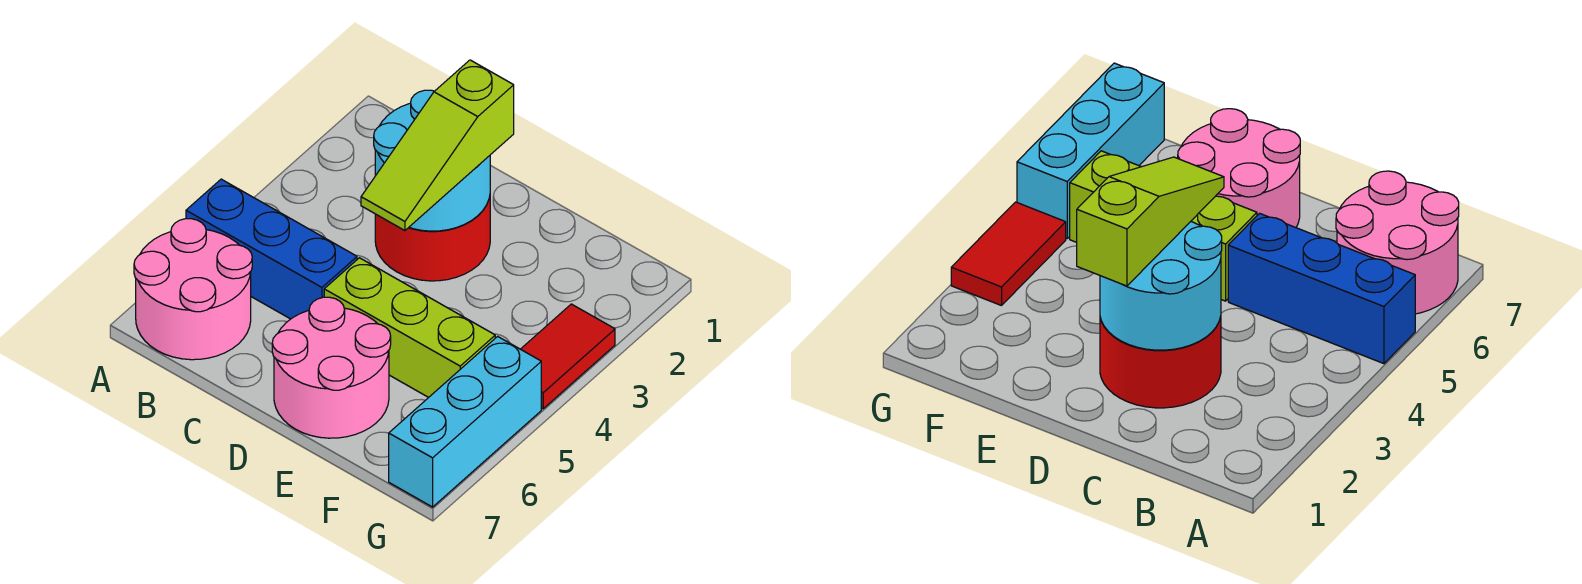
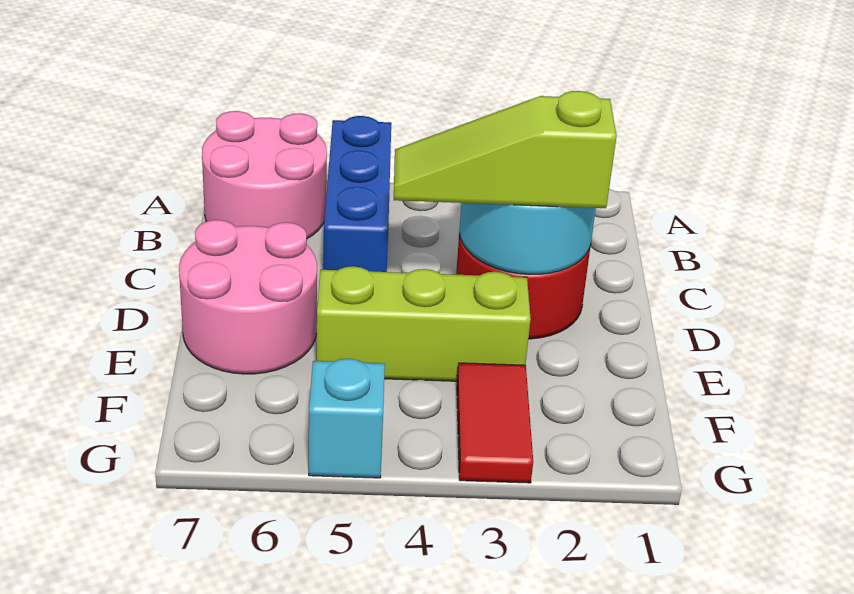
lime 1x3 brick [324,258,495,397] -> lime 1x3 brick turned to [317,266,531,381]
red 1x2 tile [521,304,615,409] -> red 1x2 tile turned to [457,363,533,483]
cyan 1x3 brick [389,336,541,507] -> cyan 1x1 brick [309,359,385,478]

